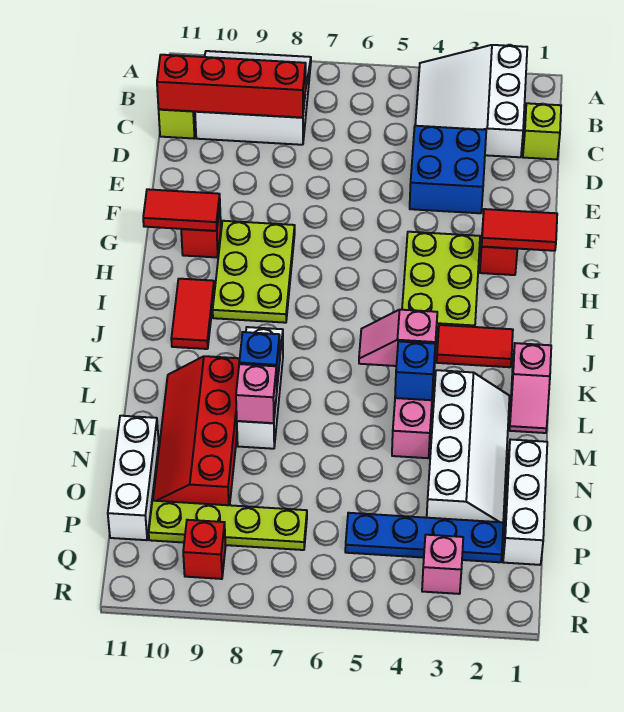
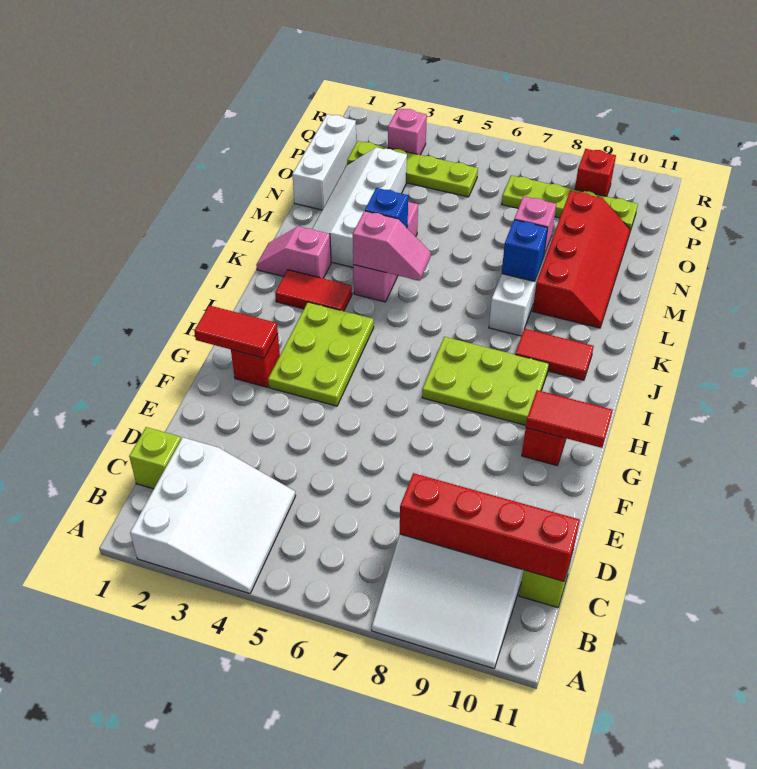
blue 2x2 brick [410,126,486,213] -> none
lime 2x3 plate [213,221,295,323] -> lime 2x3 plate turned to [422,337,549,425]
red 1x2 tile [171,279,214,349] -> red 1x2 tile turned to [515,329,594,380]
pink 1x2 slope [510,343,551,433] -> pink 1x2 slope turned to [256,226,331,278]
white 1x3 brick [108,416,159,540] -> none
blue 1x4 plate [345,513,503,562] -> lime 1x4 plate [347,141,478,197]

